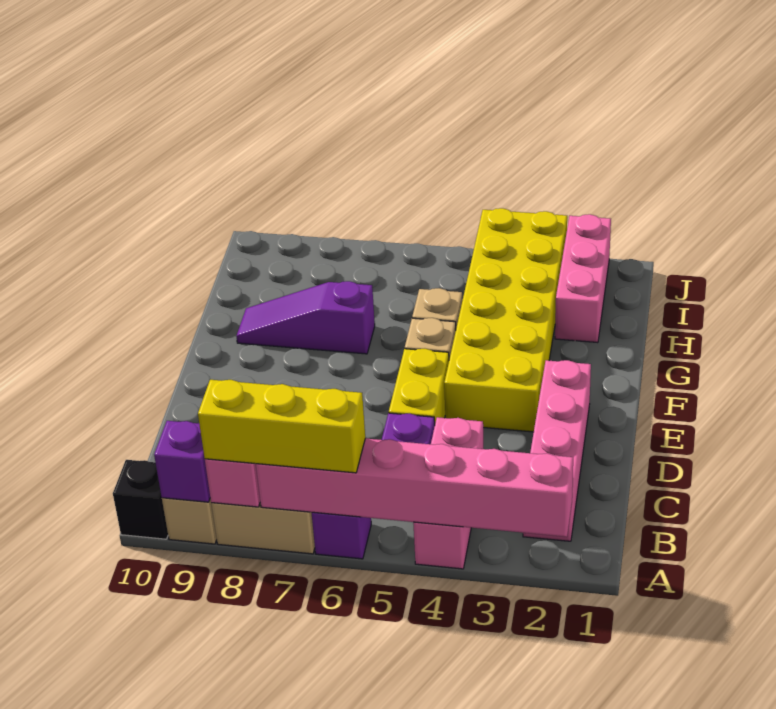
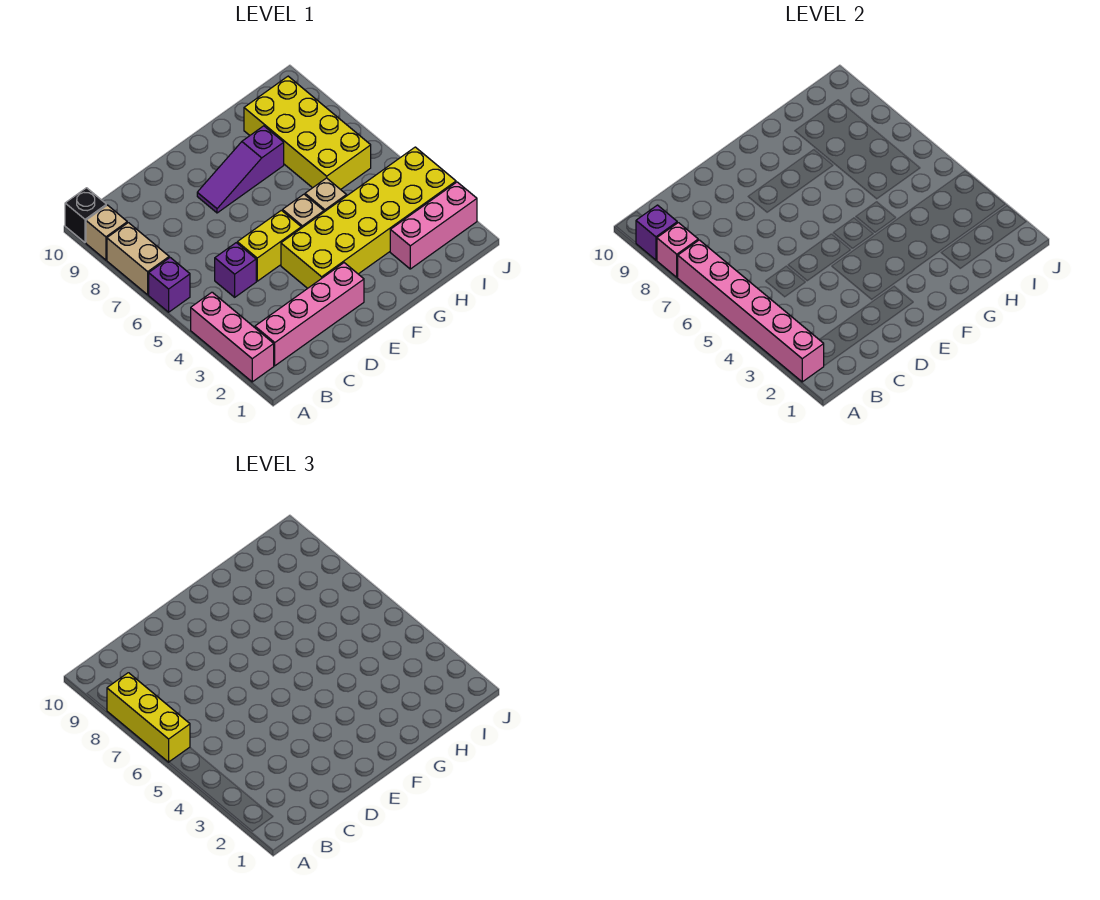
pink 1x3 brick [413,417,483,569] -> pink 1x3 brick turned to [191,292,274,382]
purple 1x3 slope [236,281,375,354] -> purple 1x3 slope turned to [197,126,284,213]
none -> yellow 2x4 brick [244,76,371,190]

